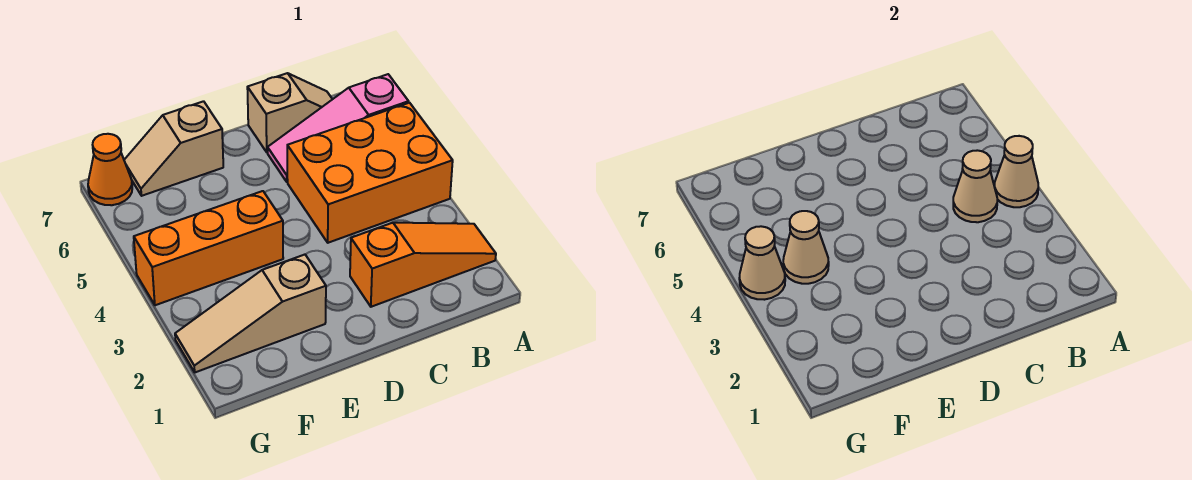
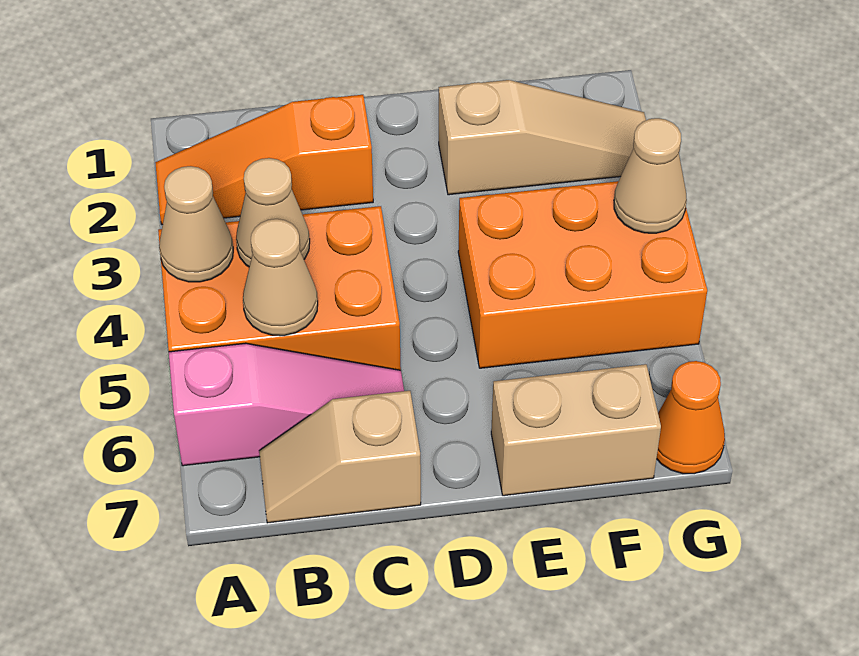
orange 1x3 brick [134,191,283,305] -> orange 2x3 brick [458,181,707,368]
tan 1x2 slope [124,101,223,196] -> tan 1x2 brick [491,364,661,496]
tan 1x1 cone [783,211,829,284] -> tan 1x1 cone moved to [243,219,318,336]

